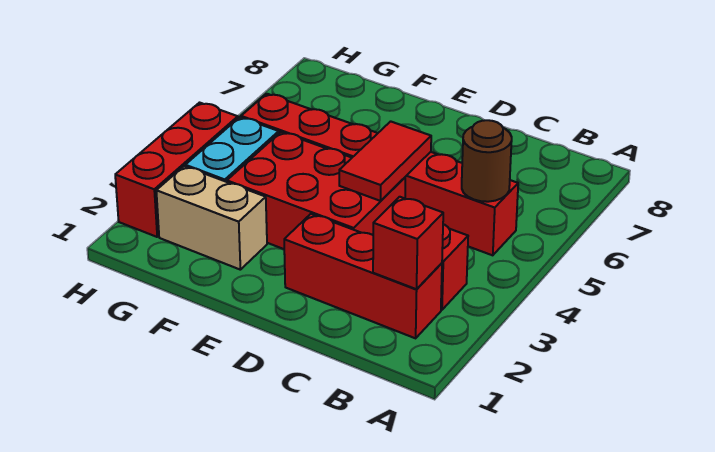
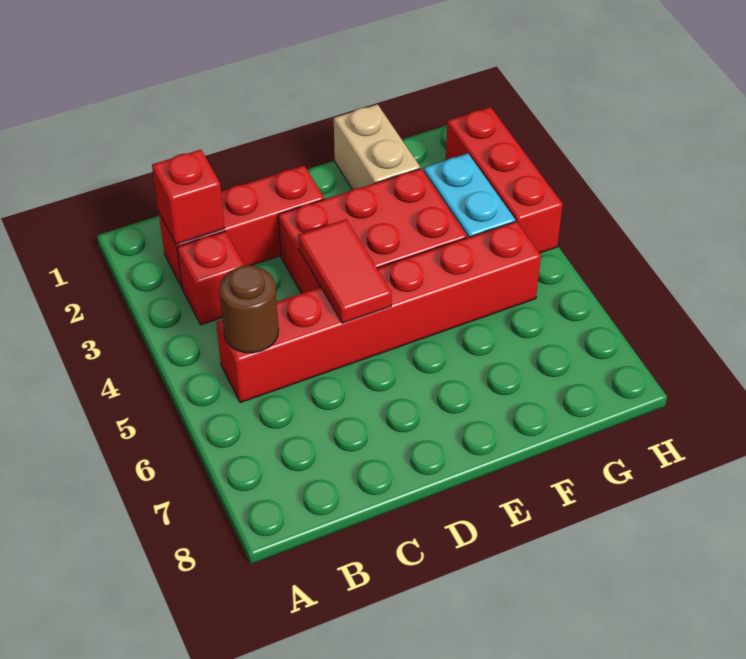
tan 1x2 brick [156,166,267,270] -> tan 1x2 brick turned to [334,104,420,190]

